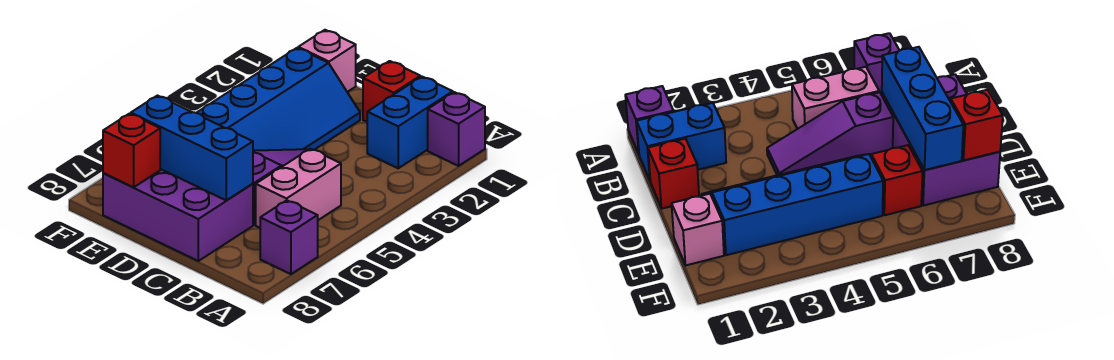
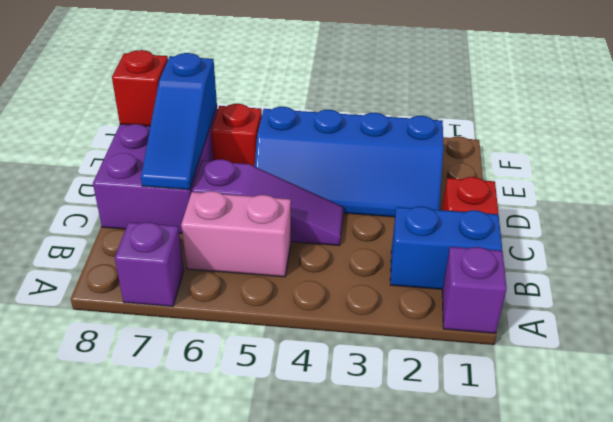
blue 1x3 brick [131,96,253,201] -> blue 1x3 slope [141,53,217,190]
pink 1x1 brick [298,30,356,92] -> none

